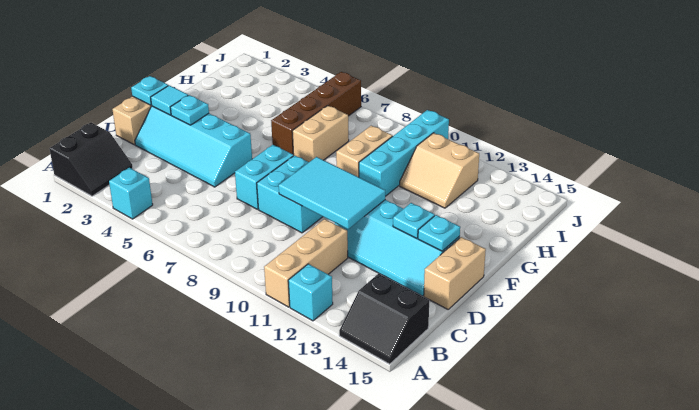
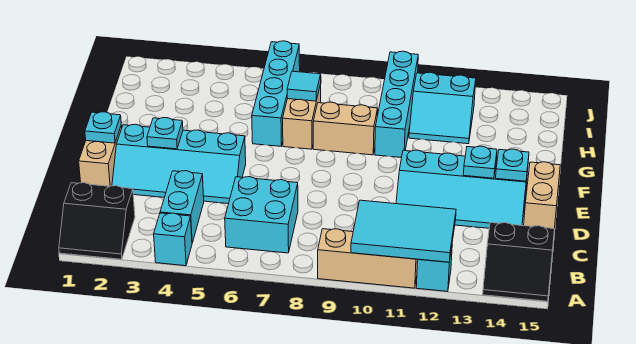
black 2x2 slope [49,123,133,196] -> black 2x2 slope turned to [59,183,135,259]
tan 1x3 brick [264,219,348,307] -> tan 1x3 brick turned to [318,229,418,288]
cyan 1x2 brick [235,145,294,209] -> cyan 1x2 brick moved to [160,171,204,243]
cyan 2x2 brick [257,155,323,233] -> cyan 2x2 brick moved to [225,177,298,253]
cyan 2x3 tile [279,157,385,229] -> cyan 2x3 tile moved to [351,200,456,262]
cyan 1x1 tile [151,85,188,115] -> cyan 1x1 tile moved to [287,71,321,101]
brown 1x4 brick [271,72,361,155] -> cyan 1x4 brick [252,41,300,146]
tan 1x2 brick [336,126,393,177] -> tan 1x2 brick turned to [313,102,378,155]
tan 2x2 slope [400,133,479,208] -> cyan 2x2 slope [409,72,476,144]

